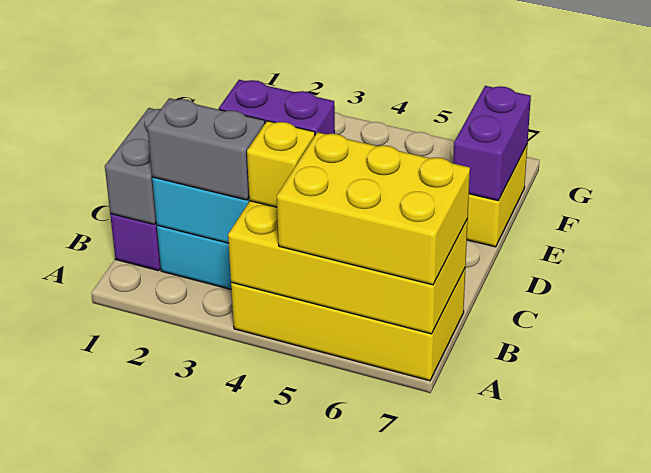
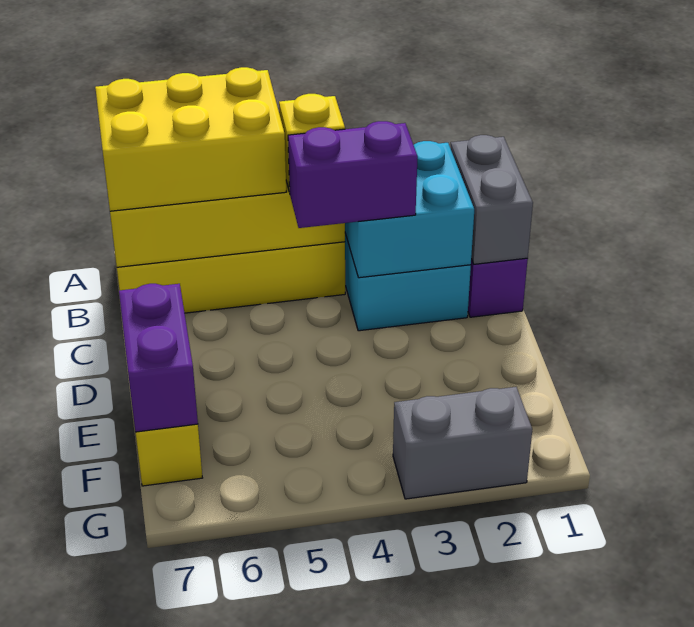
grey 1x2 brick [147,98,265,200] -> grey 1x2 brick moved to [393,387,532,499]

